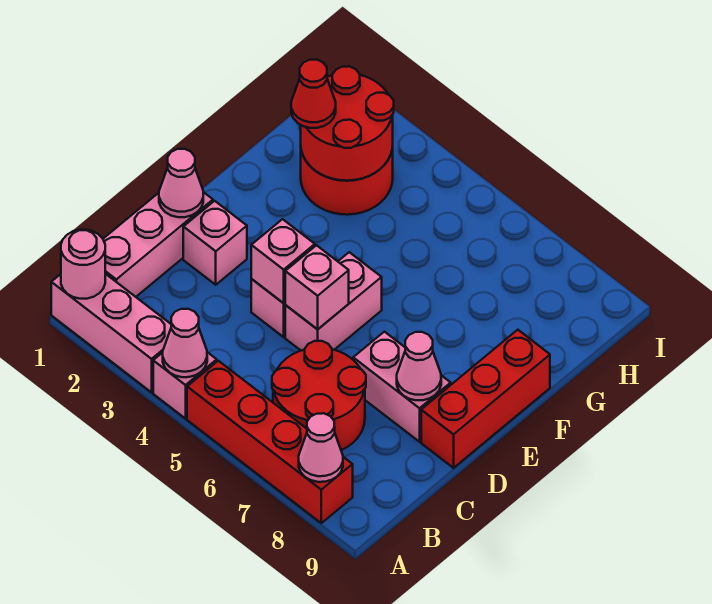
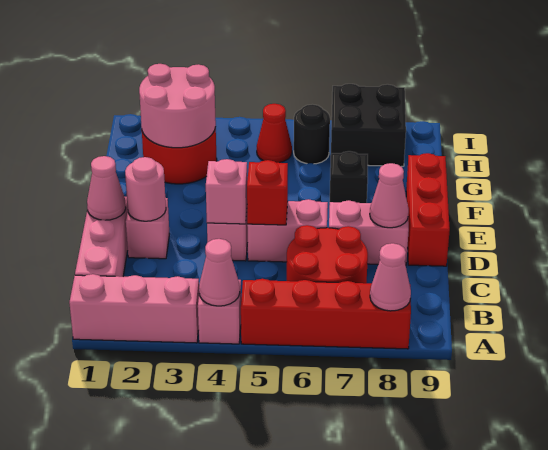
pink 1x1 round brick [61,230,105,299] -> pink 1x1 round brick moved to [125,157,166,221]
pink 1x2 brick [285,252,382,351] -> pink 1x2 brick turned to [247,199,328,262]
pink 1x1 brick [285,245,349,329] -> red 1x1 brick [247,160,288,225]
none -> black 1x1 brick [330,151,368,203]
red 2x2 round brick [301,66,394,181] -> pink 2x2 round brick [139,64,216,148]
red 1x1 cone [291,60,336,128] -> red 1x1 cone moved to [257,104,292,163]
none -> black 1x1 round brick [294,104,330,164]
none -> black 2x2 brick [331,84,406,166]

